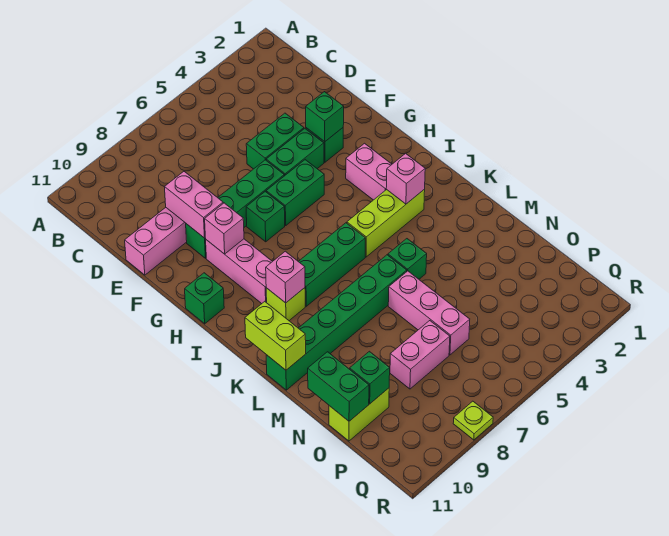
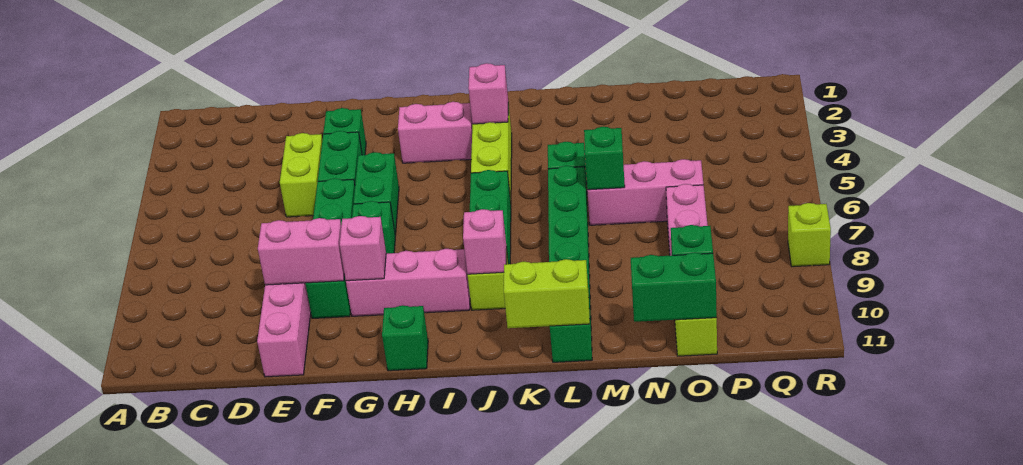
green 1x2 brick [246,113,304,169] -> lime 1x2 brick [280,133,322,217]
green 1x1 brick [306,92,344,142] -> green 1x1 brick moved to [584,127,625,190]
lime 1x1 plate [453,401,493,440] -> lime 1x1 brick [788,203,831,267]

